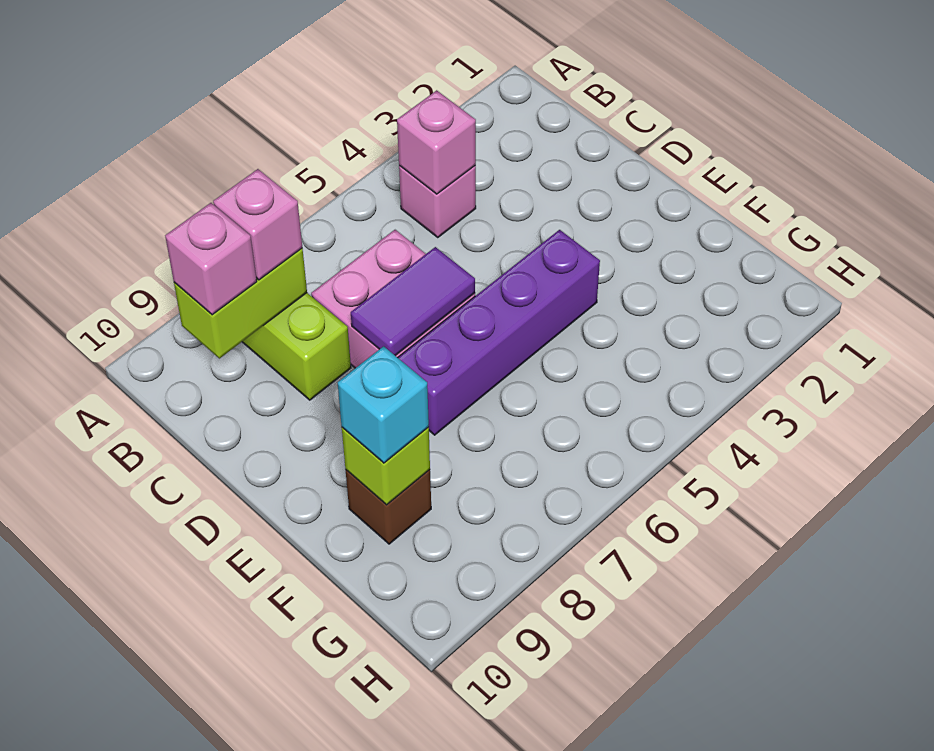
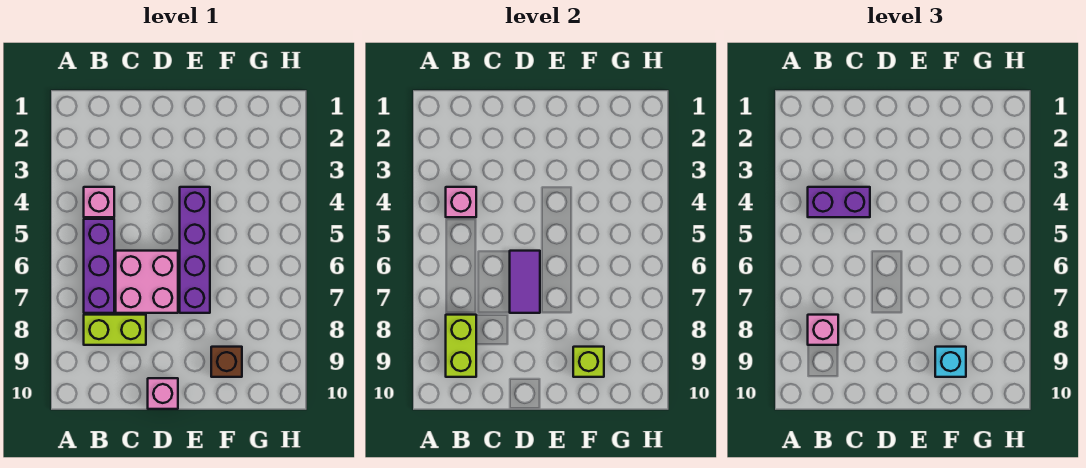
none -> purple 1x2 brick [808,187,870,217]
none -> purple 1x3 brick [84,219,114,313]
pink 1x1 brick [165,203,257,315] -> pink 1x1 brick moved to [148,378,178,409]

